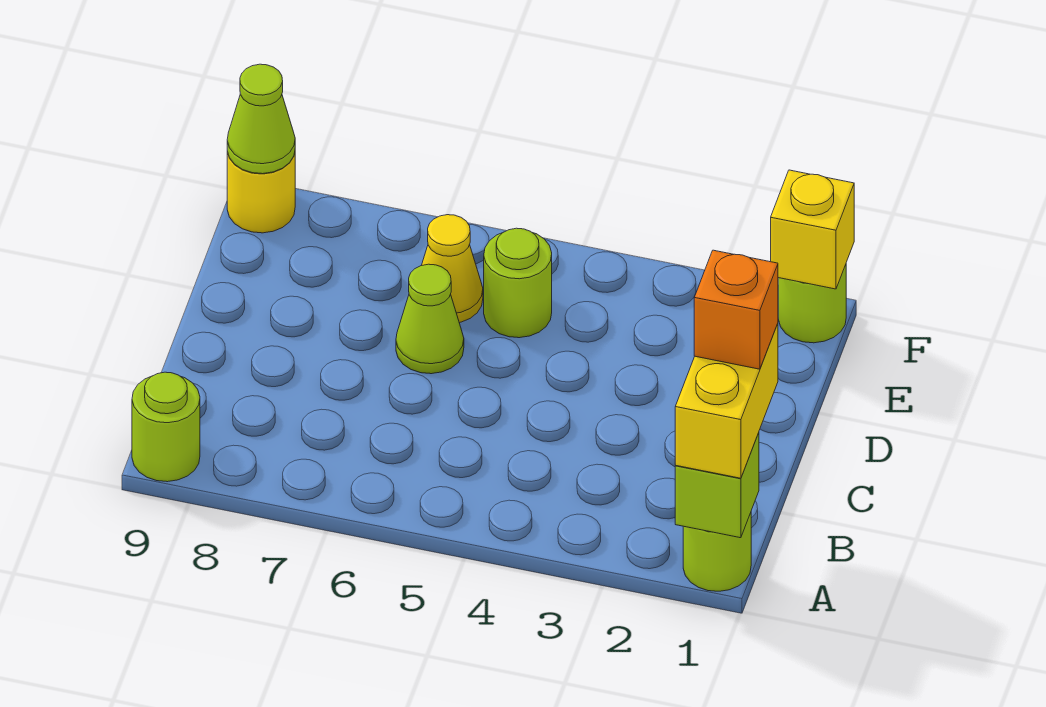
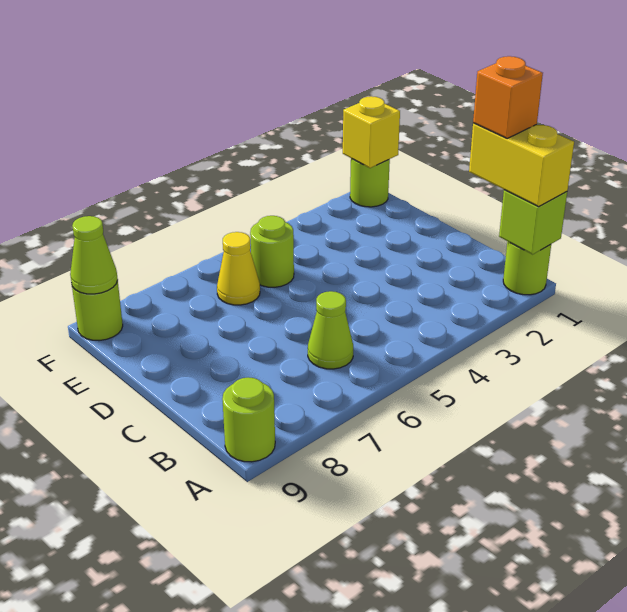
lime 1x1 cone [396,264,464,374] -> lime 1x1 cone moved to [308,291,353,369]
yellow 1x1 round brick [227,152,295,233] -> lime 1x1 round brick [72,281,123,341]

